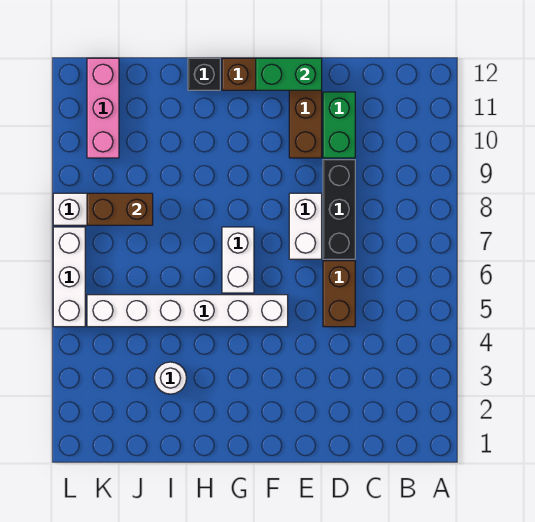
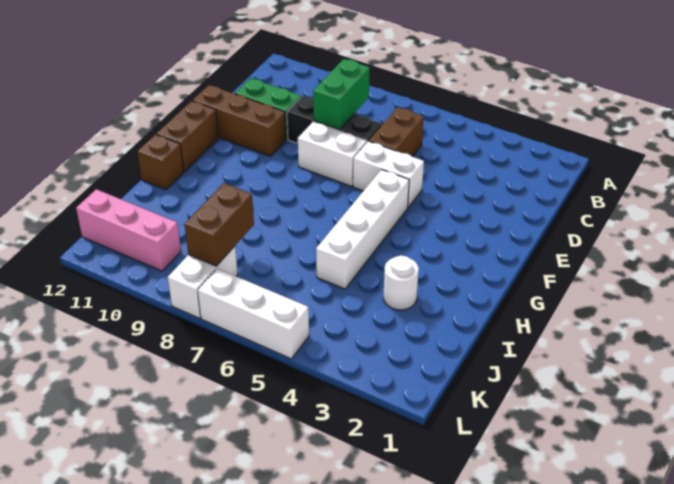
brown 1x2 brick [323,261,355,327] -> brown 1x2 brick turned to [369,107,424,156]
green 1x2 brick [256,58,322,90] -> green 1x2 brick moved to [313,59,370,129]
white 1x6 brick [87,295,288,327] -> white 1x4 brick [316,170,409,289]
white 1x2 brick [222,227,254,293] -> white 1x2 brick moved to [353,141,424,207]
black 1x1 brick [188,58,220,90] -> brown 1x1 brick [137,134,184,189]

